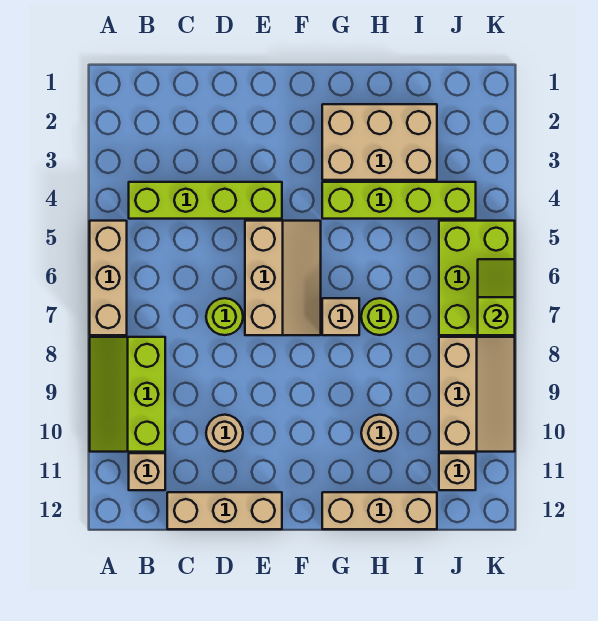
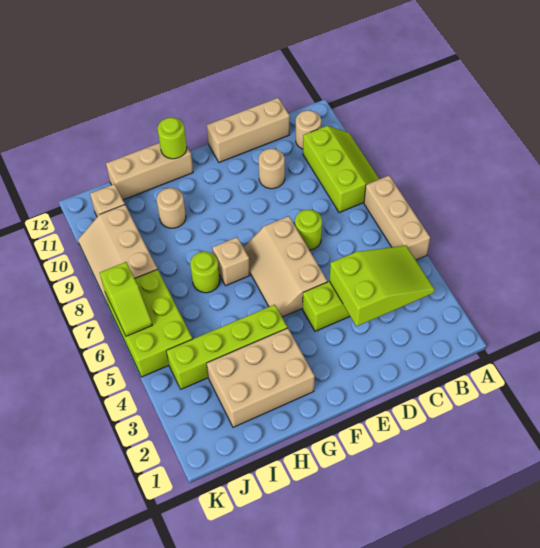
none -> lime 2x3 slope [329,245,435,326]
tan 1x1 brick [129,453,165,490] -> tan 1x1 round brick [296,110,321,149]
none -> lime 1x1 round brick [158,118,187,159]

